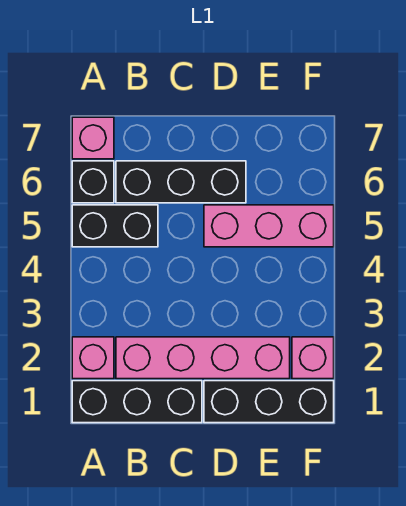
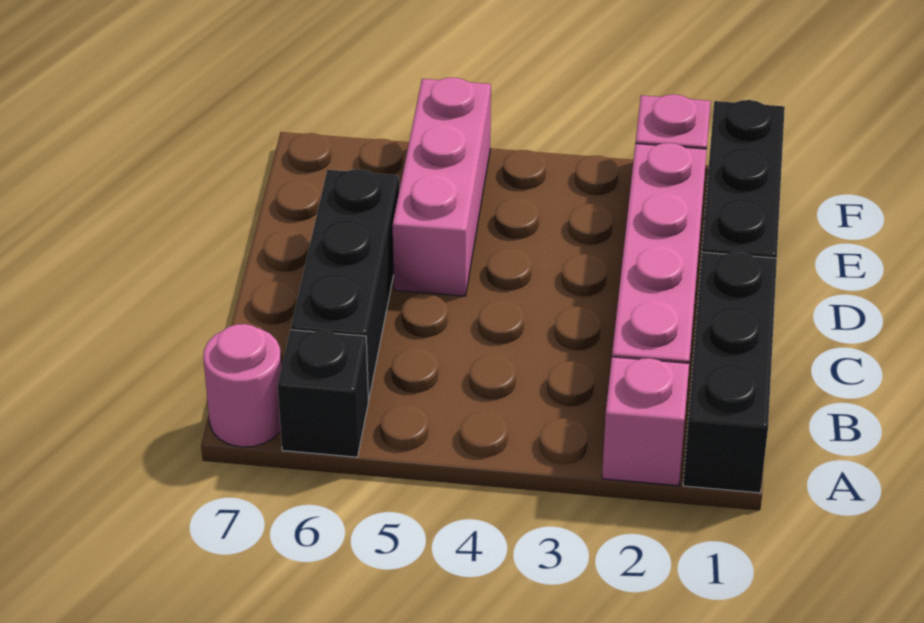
black 1x2 brick [72,205,158,247] -> none
pink 1x1 brick [72,117,114,159] -> pink 1x1 round brick [203,324,281,447]

